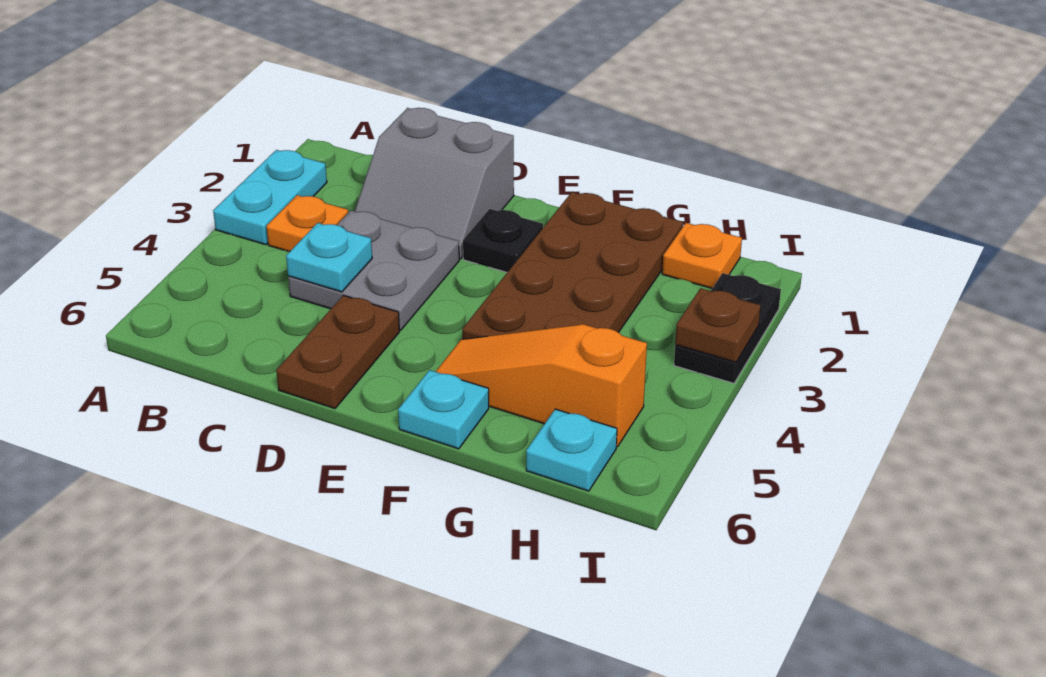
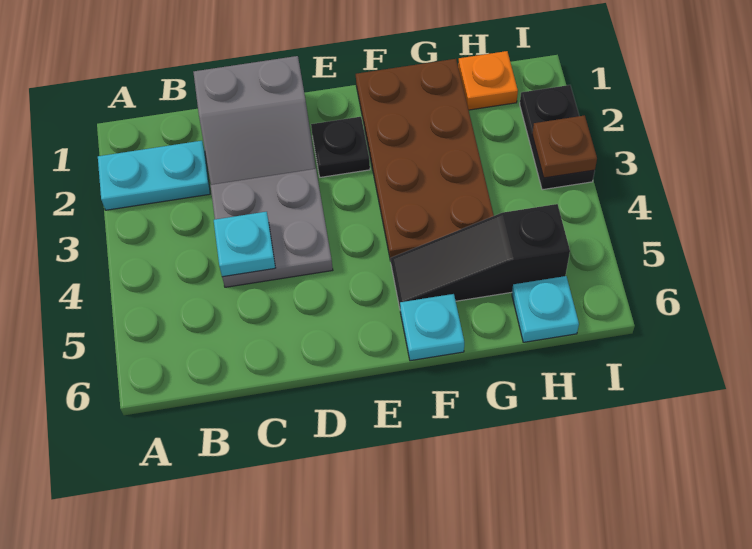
cyan 1x2 plate [213,150,327,245] -> cyan 1x2 plate turned to [98,141,210,210]
orange 1x1 plate [266,195,348,252] -> none
brown 1x2 plate [276,295,400,409] -> none
orange 1x3 slope [436,324,647,447] -> black 1x3 slope [391,204,570,308]

